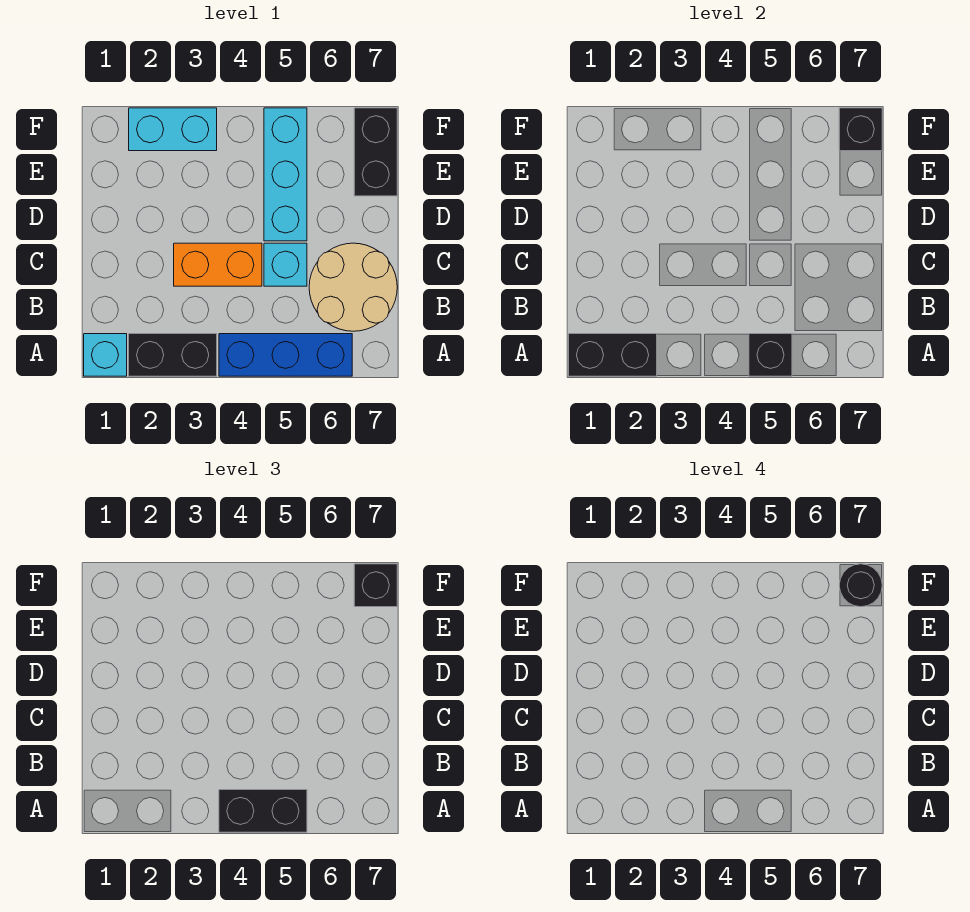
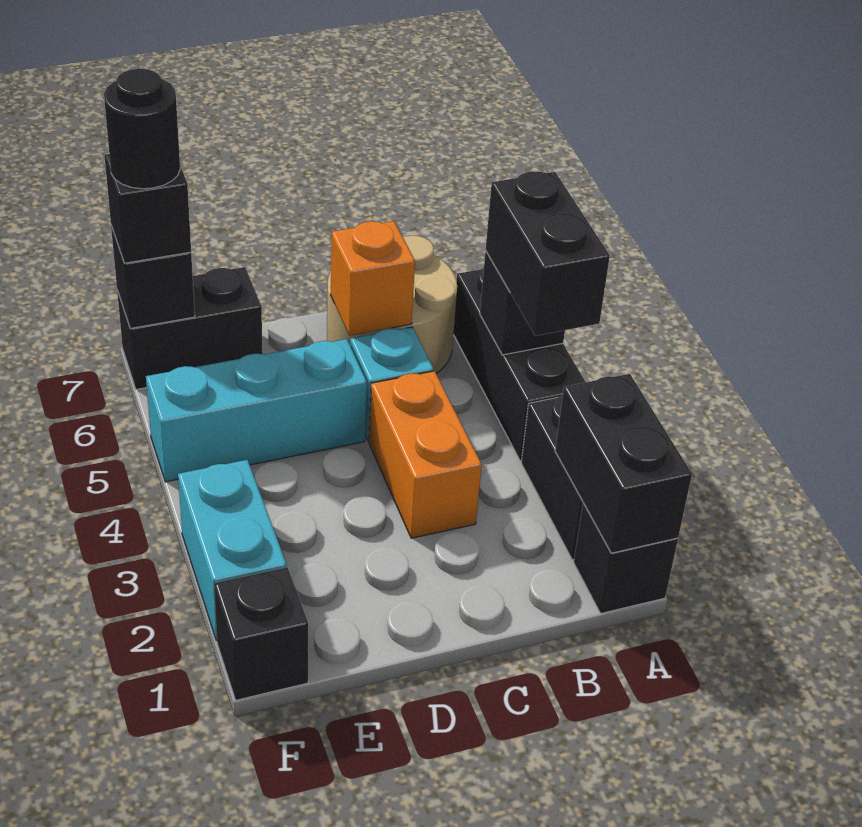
cyan 1x1 brick [84,334,127,376] -> black 1x1 brick [574,503,678,613]
blue 1x3 brick [219,334,352,376] -> black 1x3 brick [454,267,585,461]
none -> orange 1x1 brick [331,221,415,336]
none -> black 1x1 brick [214,567,308,700]

